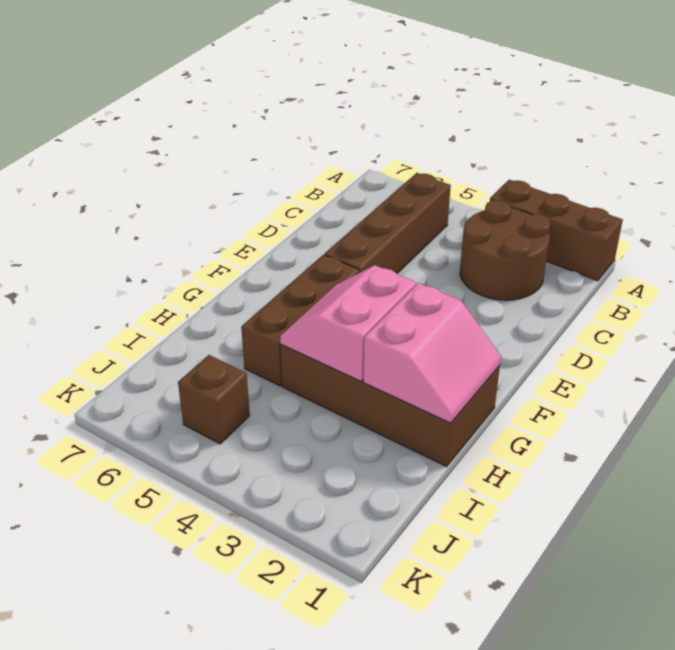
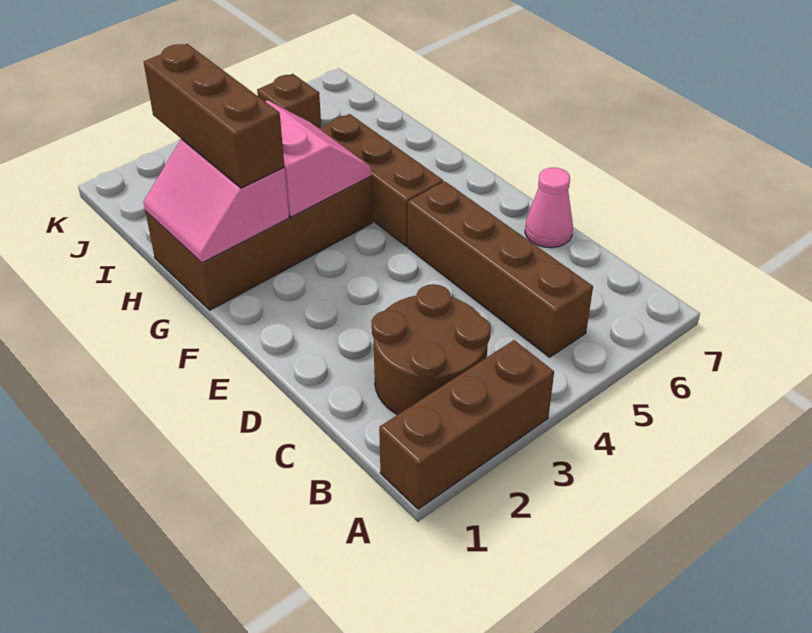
none -> pink 1x1 cone [525,168,573,248]
none -> brown 1x3 brick [144,44,284,188]

